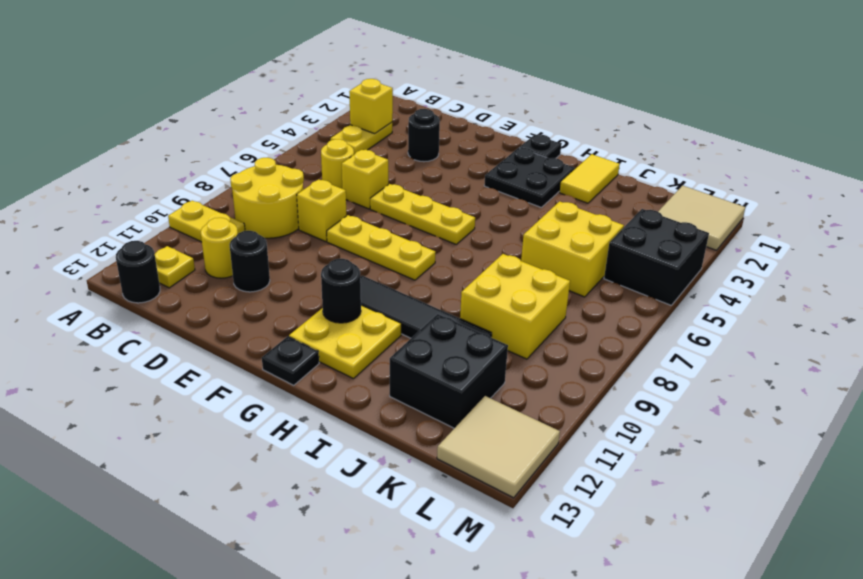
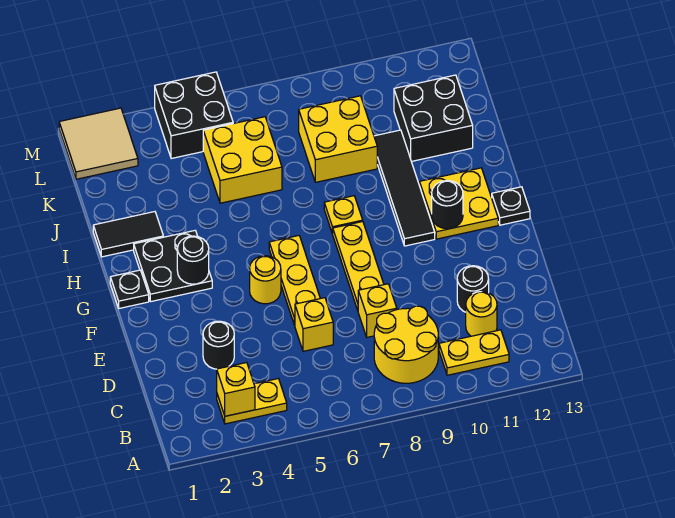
yellow 1x2 plate [168,201,245,242] -> yellow 1x2 plate turned to [439,330,509,375]
yellow 1x1 plate [155,246,195,288] -> yellow 1x1 plate moved to [324,196,363,234]
black 1x1 round brick [116,241,160,303] -> black 1x1 round brick moved to [177,236,209,284]
yellow 1x1 round brick [321,139,354,189] -> yellow 1x1 round brick moved to [250,256,281,304]
yellow 1x2 tile [560,154,620,203] -> black 1x2 tile [93,212,163,257]
tan 2x2 tile [437,396,560,498] -> none

